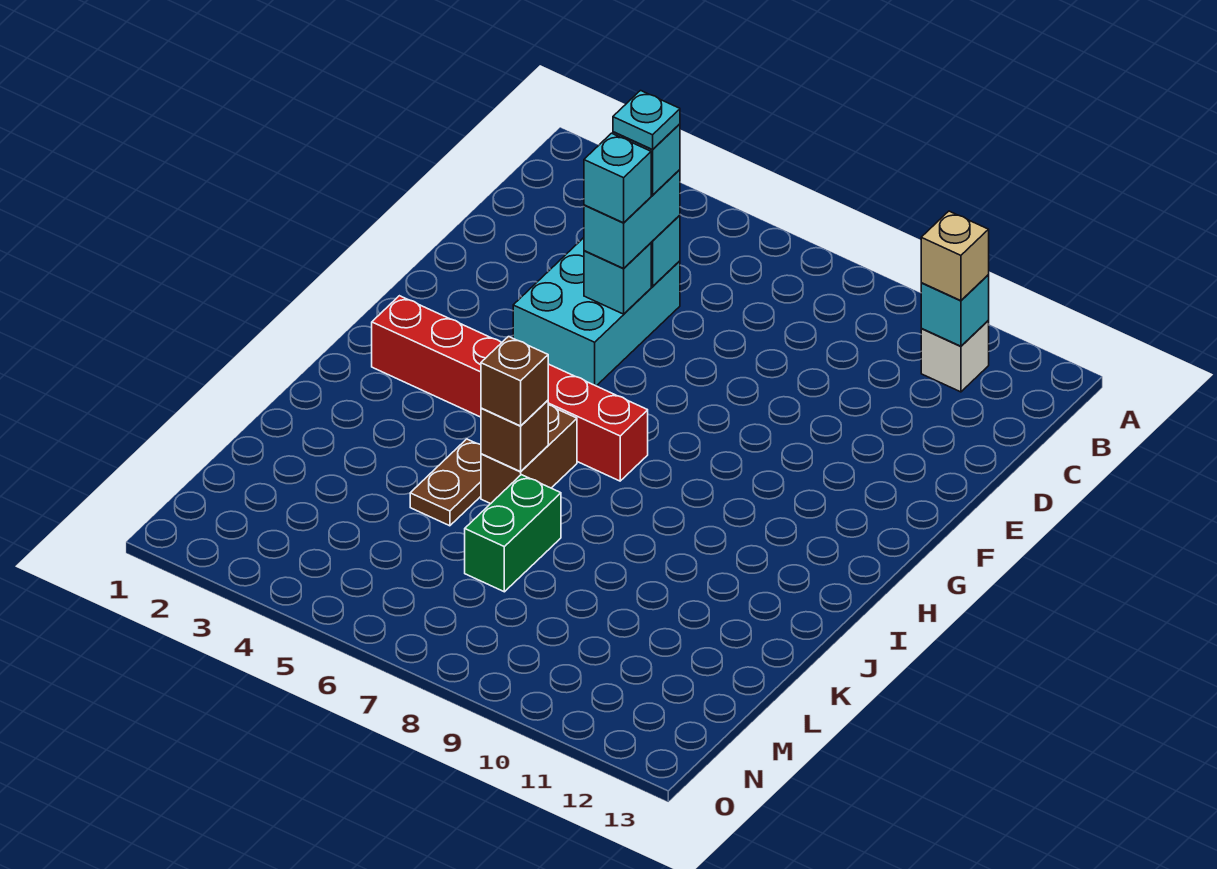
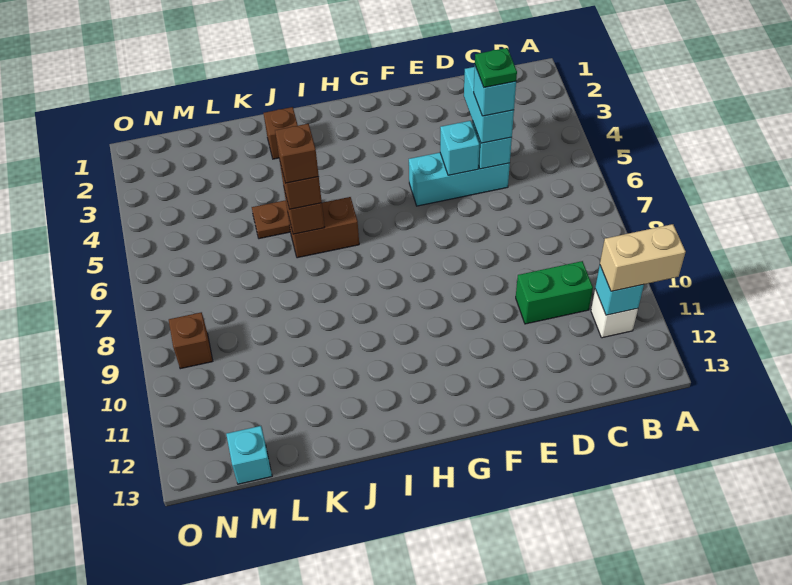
tan 1x1 brick [921,211,989,301] -> tan 1x2 brick [600,224,686,291]
cyan 2x3 brick [513,238,680,386] -> cyan 1x3 brick [409,153,510,206]
cyan 1x2 brick [584,170,680,268] -> cyan 1x2 brick turned to [464,67,514,143]
cyan 1x1 plate [613,91,680,149] -> green 1x1 plate [475,48,517,88]
cyan 1x1 brick [584,133,651,223] -> cyan 1x1 brick moved to [226,426,272,484]
red 1x6 brick [372,296,648,481] -> none
none -> brown 1x1 brick [264,107,298,159]
none -> brown 1x1 brick [275,124,319,183]
green 1x2 brick [465,475,561,592] -> green 1x2 brick moved to [516,261,593,324]
none -> brown 1x1 brick [169,312,213,369]

